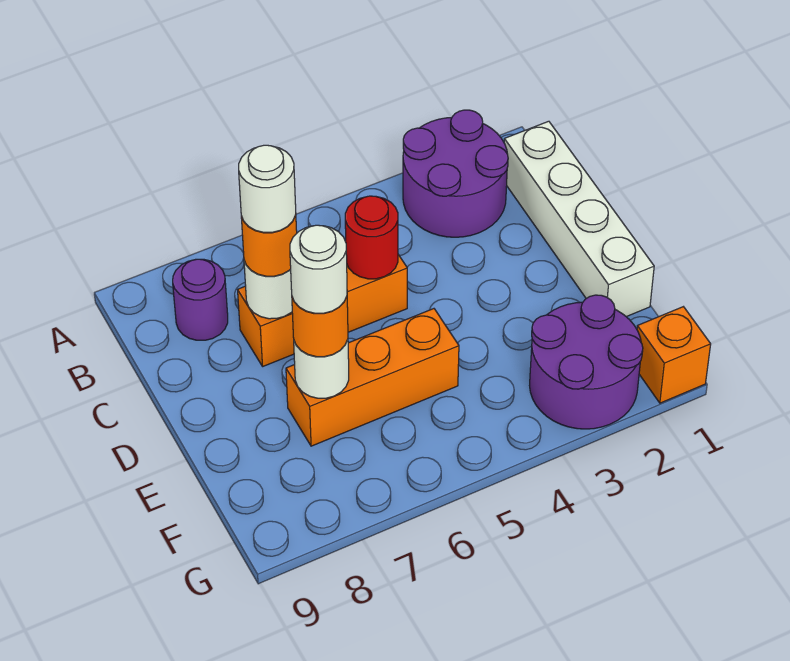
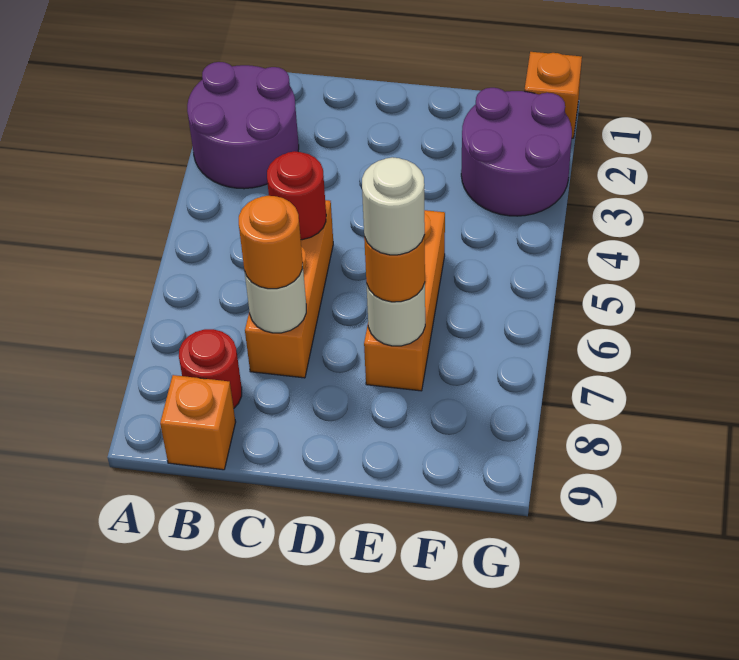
white 1x4 brick [504,121,654,317] -> none
purple 1x1 round brick [173,259,228,340] -> red 1x1 round brick [179,329,242,408]
none -> orange 1x1 brick [160,375,236,470]
white 1x1 round brick [239,145,296,232] -> none

